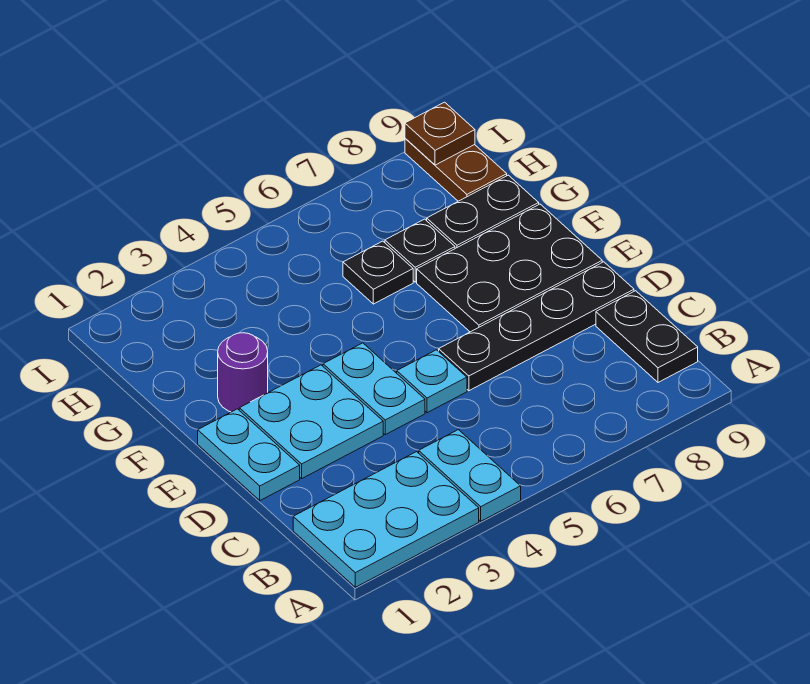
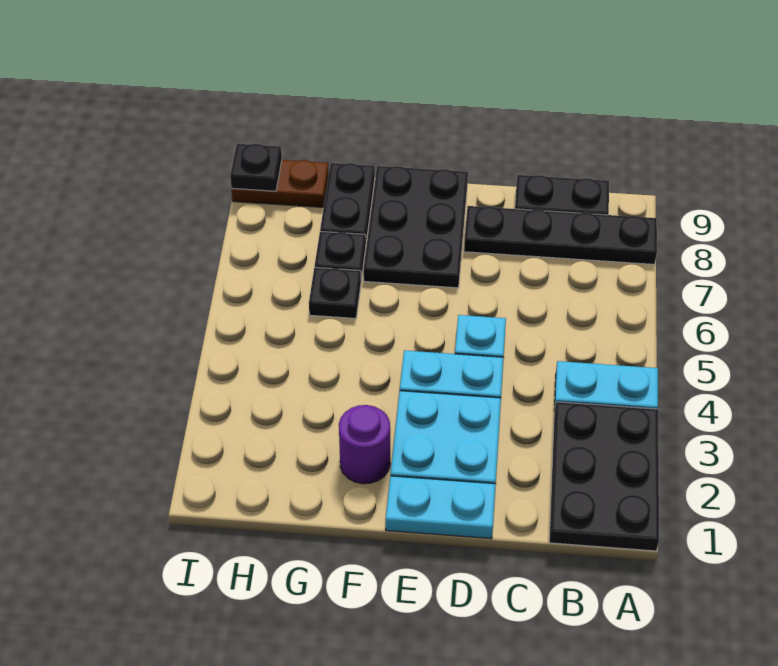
cyan 2x3 plate [293,452,479,587] -> black 2x3 plate [549,402,659,551]
black 1x4 plate [439,262,634,391] -> black 1x4 plate turned to [464,206,657,264]
brown 1x1 plate [405,102,475,165] -> black 1x1 plate [230,144,282,191]

